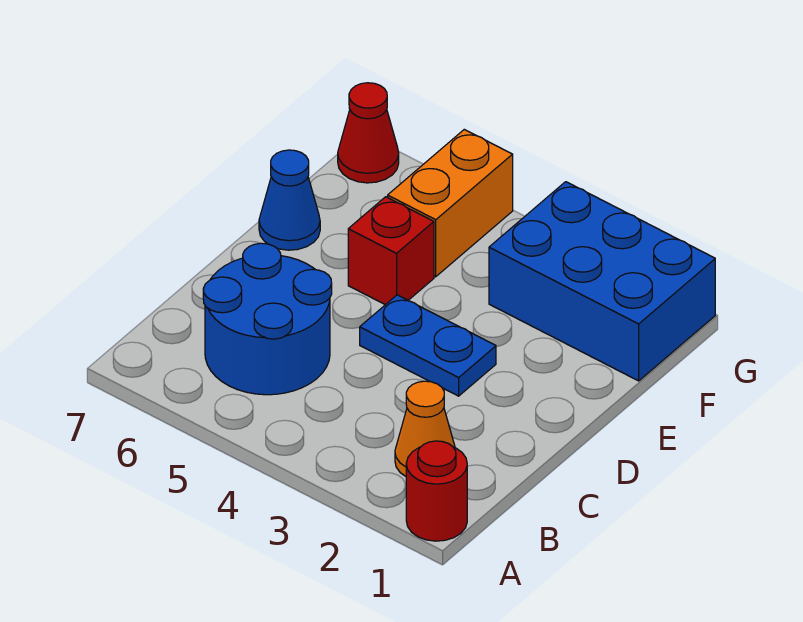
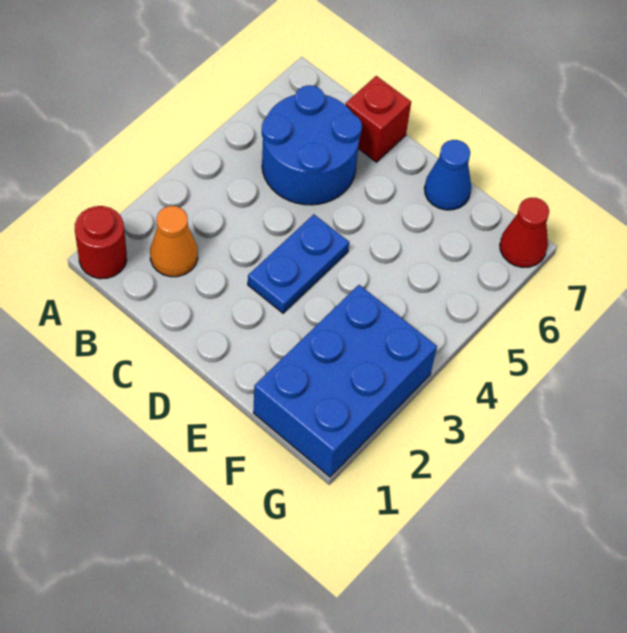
red 1x1 brick [348,197,434,305] -> red 1x1 brick moved to [346,76,411,162]
orange 1x2 brick [388,129,513,277] -> none

